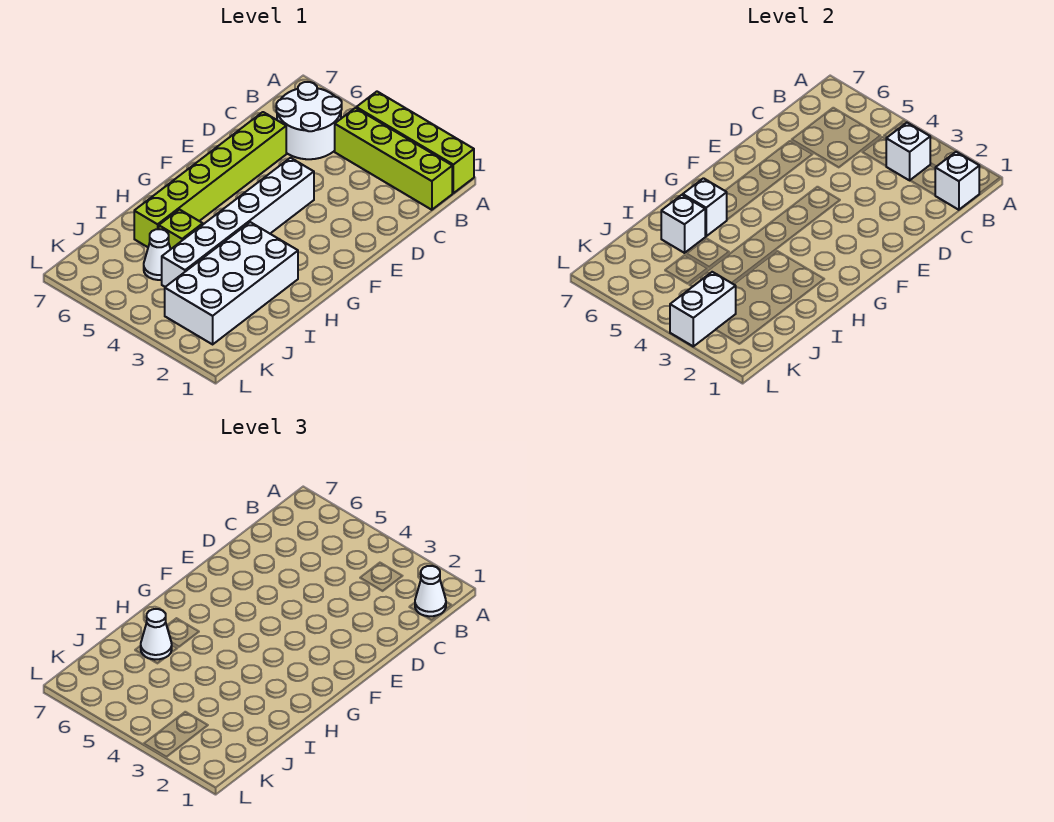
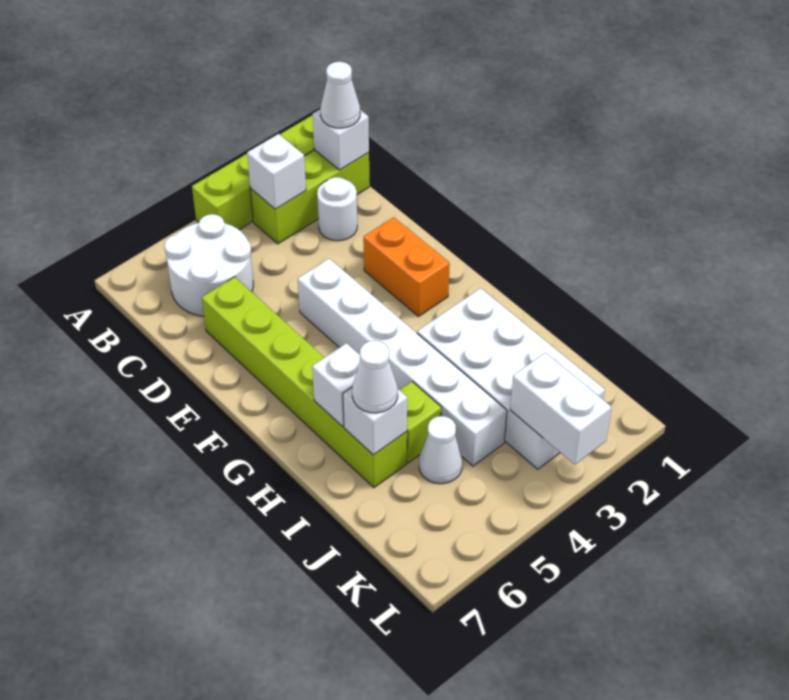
lime 1x4 brick [335,108,452,210] -> lime 1x3 brick [250,150,370,244]
none -> white 1x1 round brick [317,177,357,241]
none -> orange 1x2 brick [363,217,450,316]

